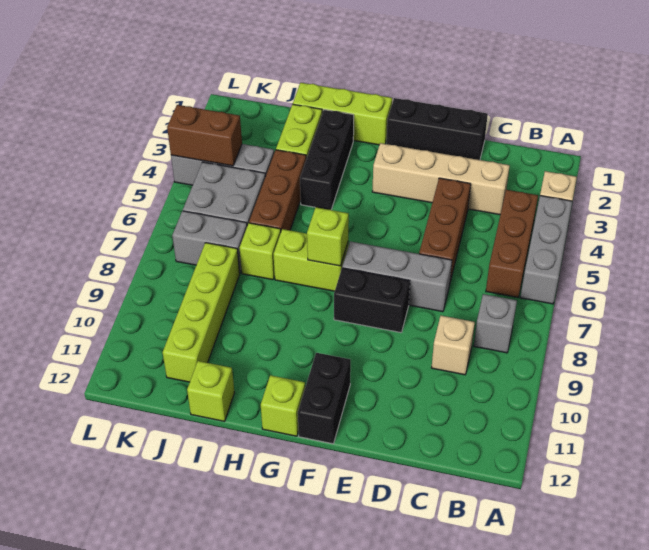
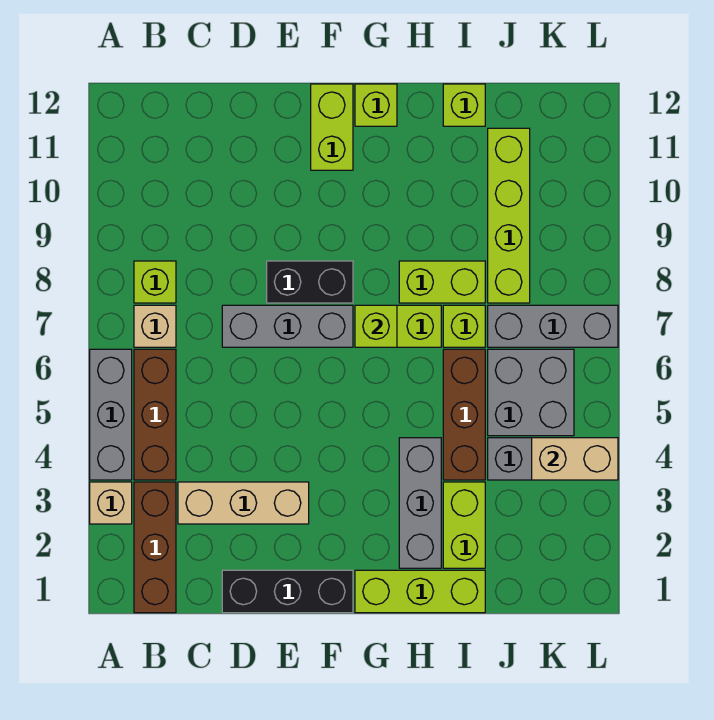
grey 1x1 brick [474,294,517,353] -> lime 1x1 brick [134,261,176,303]
tan 1x4 brick [372,143,510,215] -> tan 1x3 brick [178,482,309,524]
tan 1x1 brick [432,316,475,375] -> tan 1x1 brick moved to [134,305,176,347]
brown 1x3 brick [419,178,471,282] -> brown 1x3 brick moved to [134,482,176,613]
black 1x2 brick [298,353,351,444] -> lime 1x2 brick [311,84,353,170]
black 1x3 brick [300,110,354,210] -> grey 1x3 brick [399,438,441,568]
none -> lime 1x2 brick [399,261,485,303]
grey 1x2 brick [172,211,247,273] -> grey 1x3 brick [488,305,618,347]
brown 1x2 brick [167,105,242,166] -> tan 1x2 brick [532,438,618,480]

